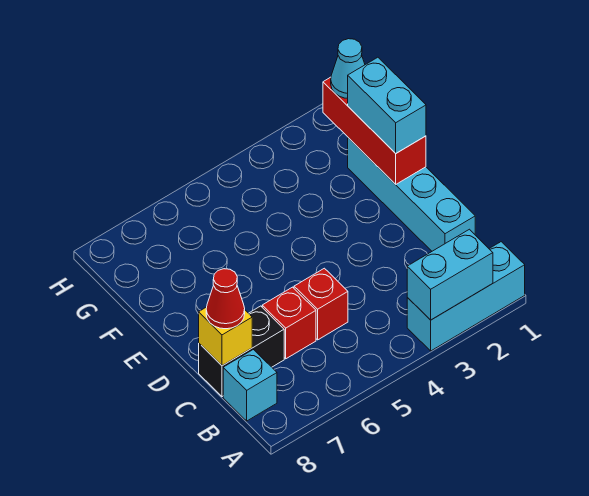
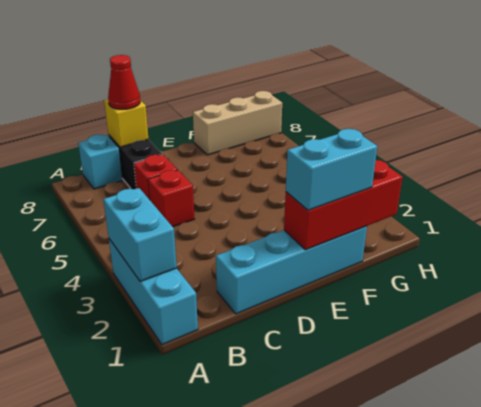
none -> tan 1x3 brick [193,91,282,155]
cyan 1x1 cone [331,39,365,99] -> none

